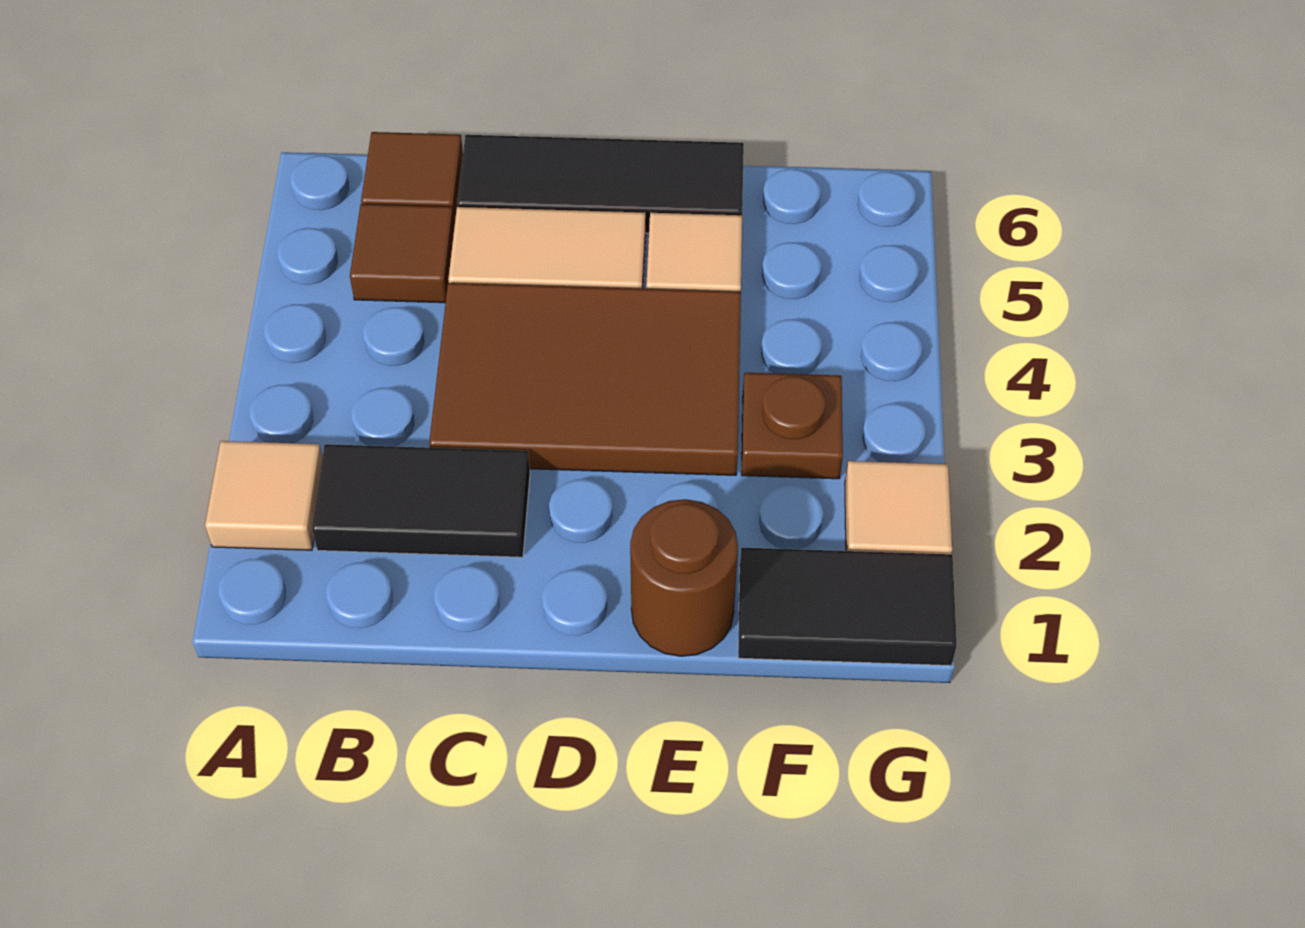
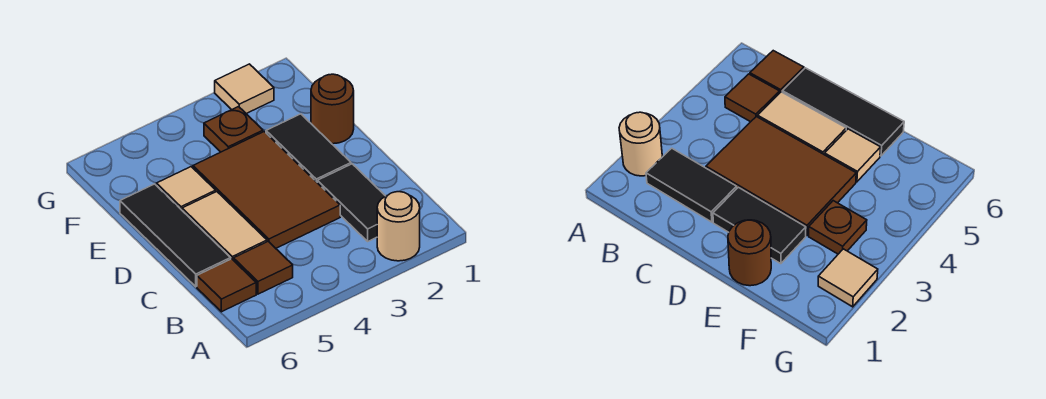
tan 1x1 tile [205,441,322,550] -> tan 1x1 round brick [377,192,420,261]
black 1x2 tile [738,548,957,666] -> black 1x2 tile moved to [266,114,351,182]

